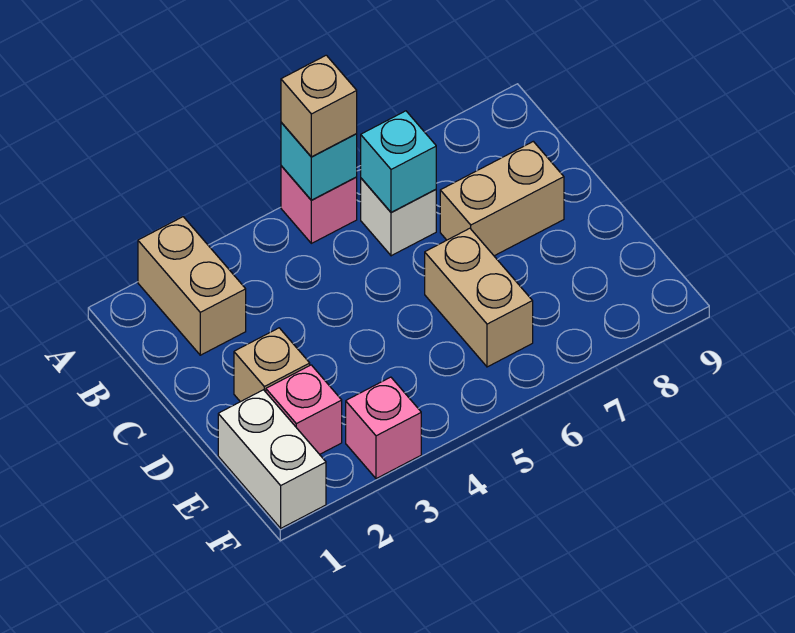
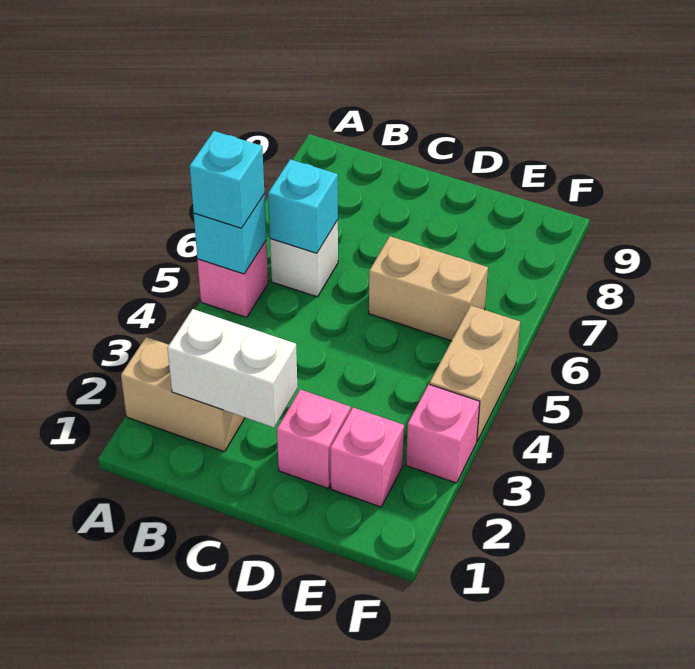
tan 1x1 brick [281,55,357,157] -> cyan 1x1 brick [190,131,264,228]
tan 1x2 brick [440,141,564,256] -> tan 1x2 brick moved to [430,306,520,441]
tan 1x1 brick [234,328,310,402] -> pink 1x1 brick [277,390,350,488]
white 1x2 brick [218,390,326,528] -> white 1x2 brick moved to [167,309,297,427]

